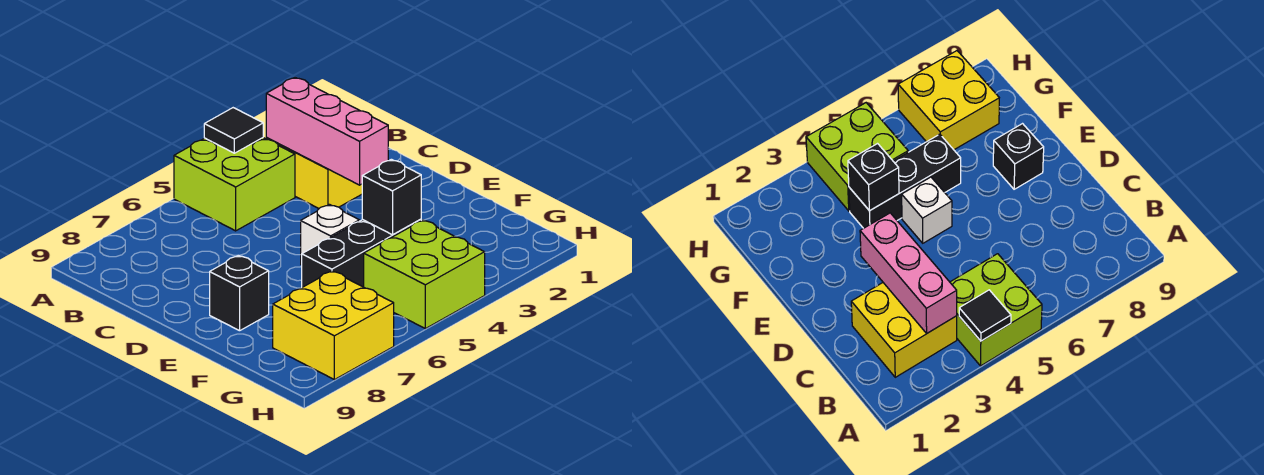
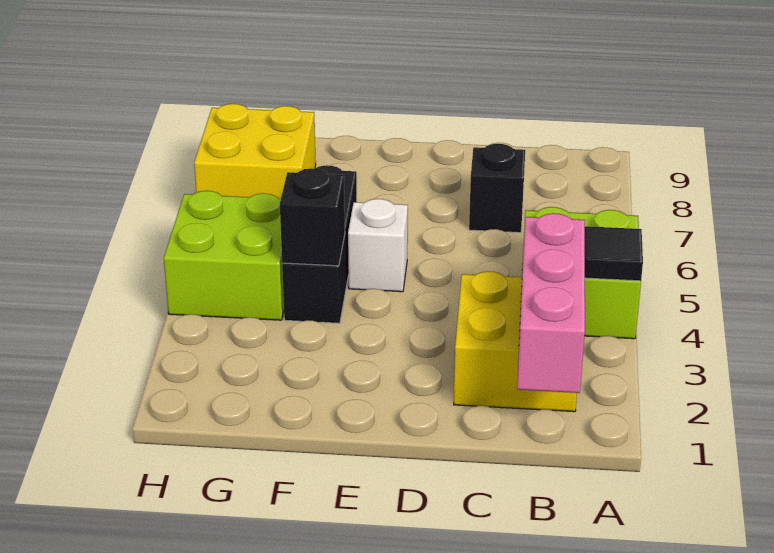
pink 1x3 brick [266,77,388,185] -> pink 1x3 brick turned to [517,213,585,393]
black 1x1 brick [210,255,269,331] -> black 1x1 brick moved to [469,144,525,233]

